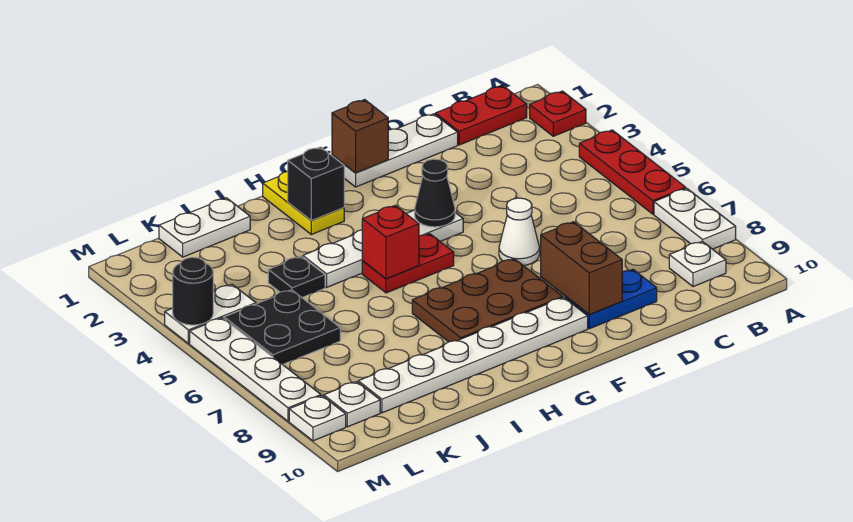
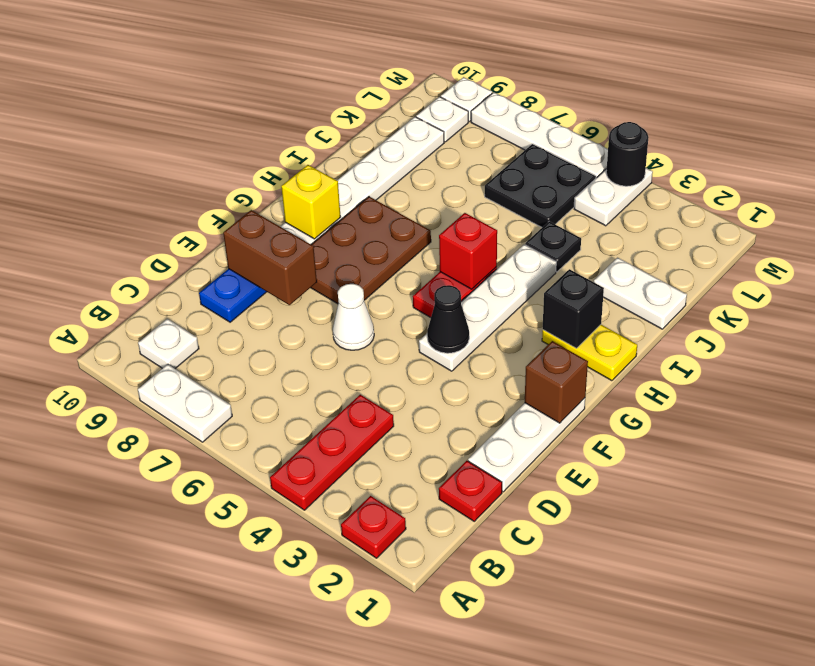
red 1x3 plate [579,130,686,214] -> red 1x3 plate turned to [270,395,394,510]
red 1x2 plate [436,86,527,145] -> red 1x1 plate [439,461,502,521]
none -> yellow 1x1 brick [281,165,341,239]
white 1x2 plate [159,198,250,257] -> white 1x2 plate turned to [594,258,687,329]

